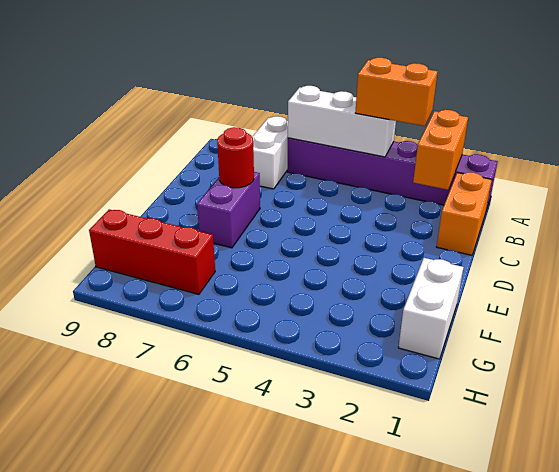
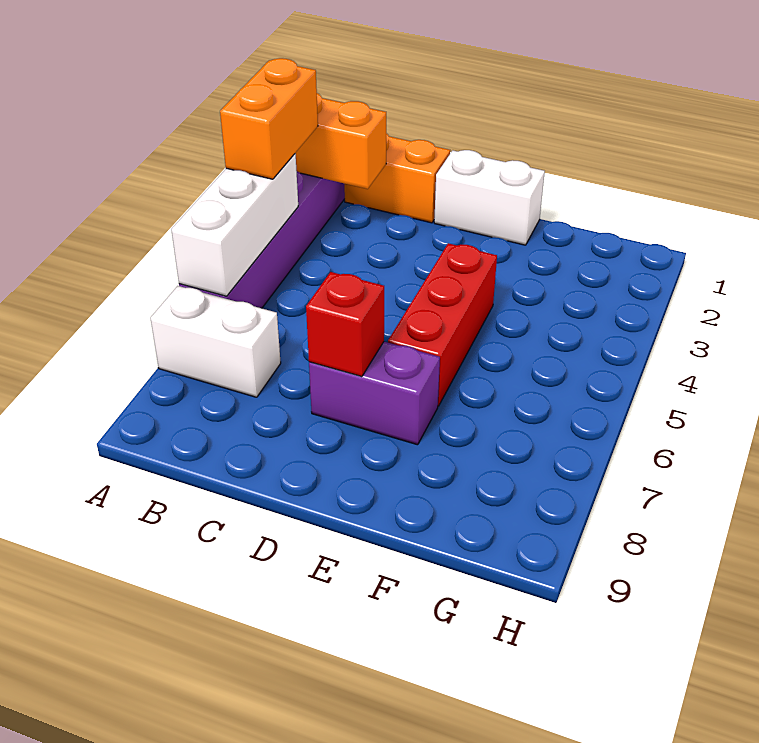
red 1x1 round brick [217,127,254,188] -> red 1x1 brick [306,272,384,377]
white 1x2 brick [398,258,464,359] -> white 1x2 brick moved to [434,150,545,245]
red 1x3 brick [89,209,215,294] -> red 1x3 brick moved to [388,243,497,406]

